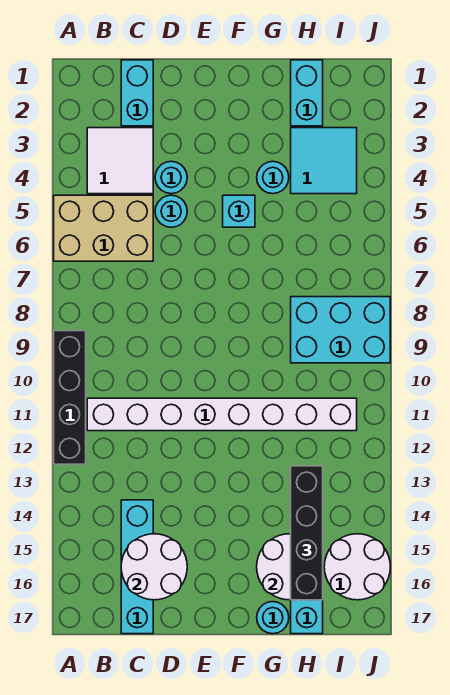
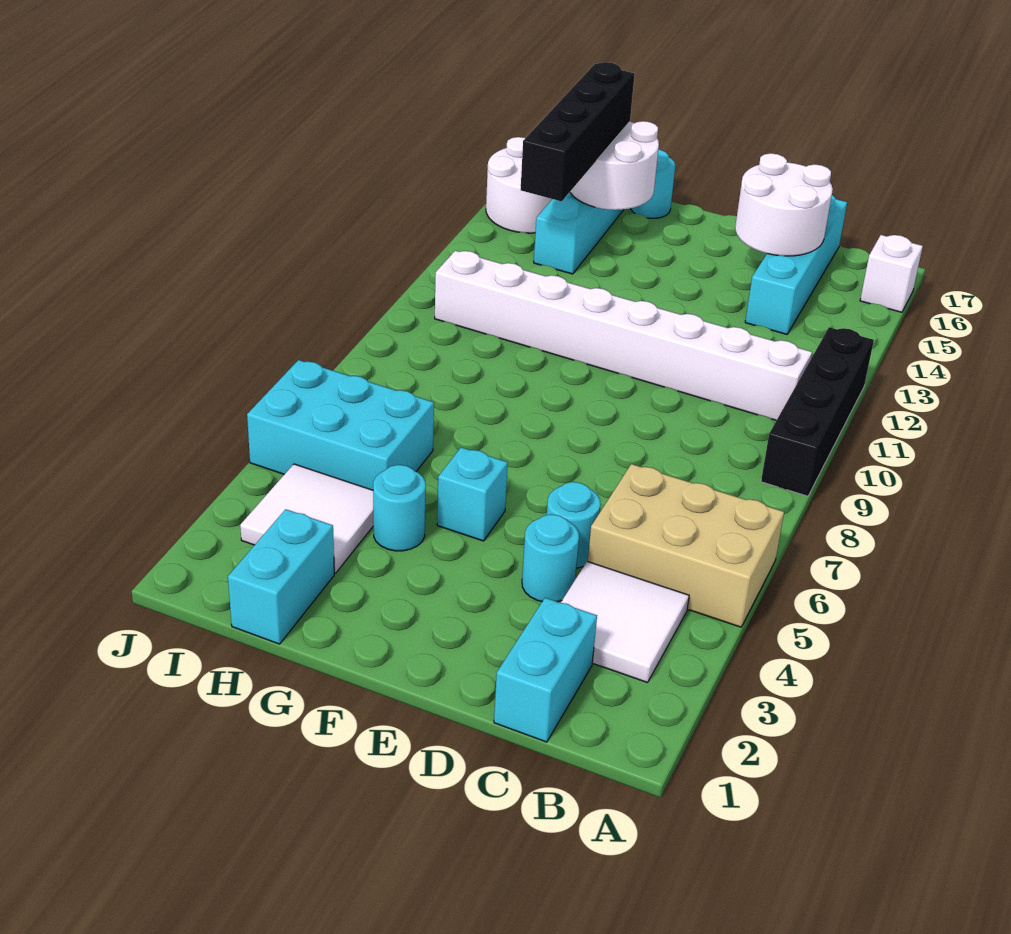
none -> white 1x1 brick [860,235,923,312]
cyan 2x2 tile [291,128,357,194] -> white 2x2 tile [240,464,373,573]
cyan 2x3 brick [291,297,390,363] -> cyan 2x3 brick moved to [247,360,434,490]

